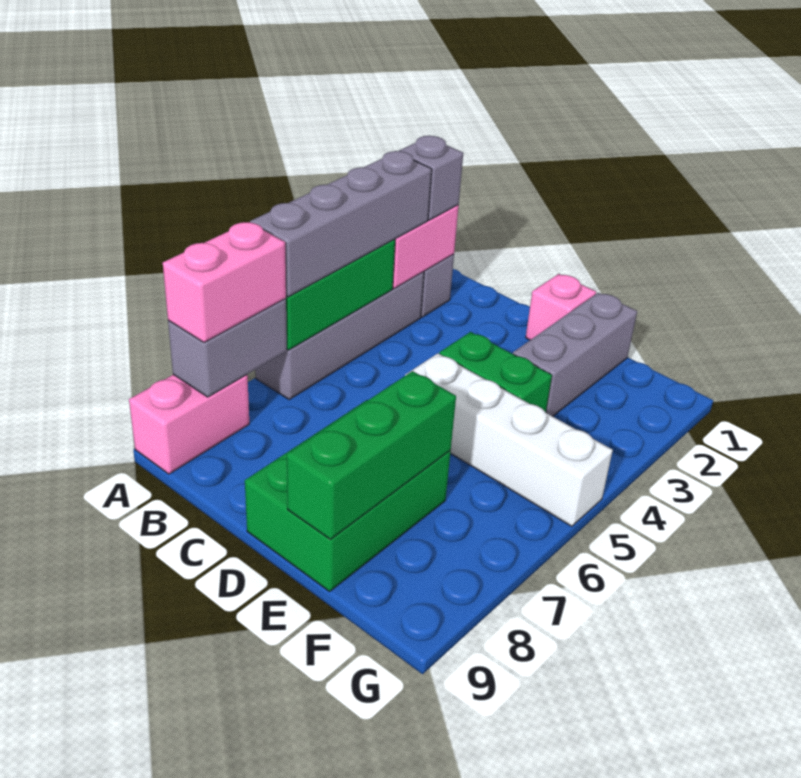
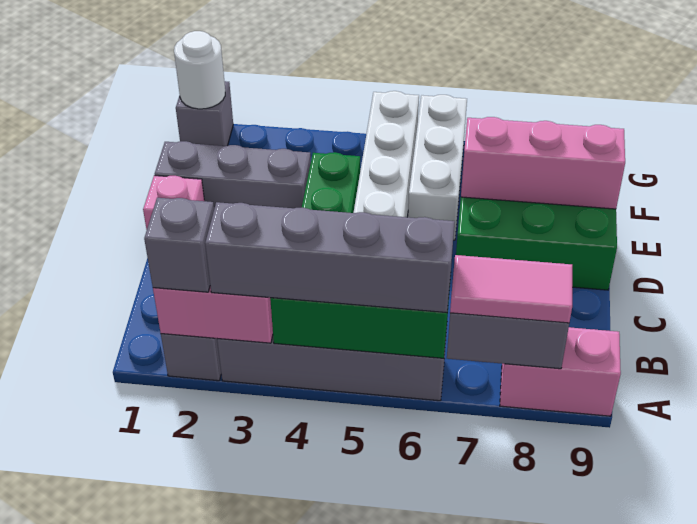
pink 1x2 brick [163,222,286,343] -> pink 1x2 tile [450,255,572,323]
none -> white 1x3 brick [408,95,467,240]
green 1x3 brick [287,371,456,539] -> pink 1x3 brick [461,117,625,209]
none -> grey 1x1 brick [176,81,233,146]
none -> white 1x1 round brick [174,31,225,109]

